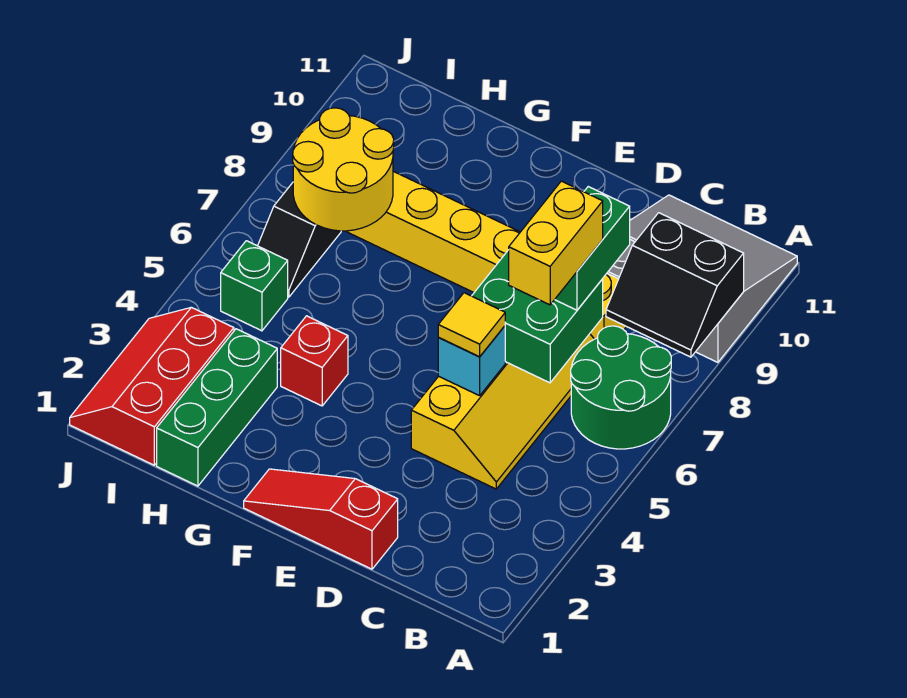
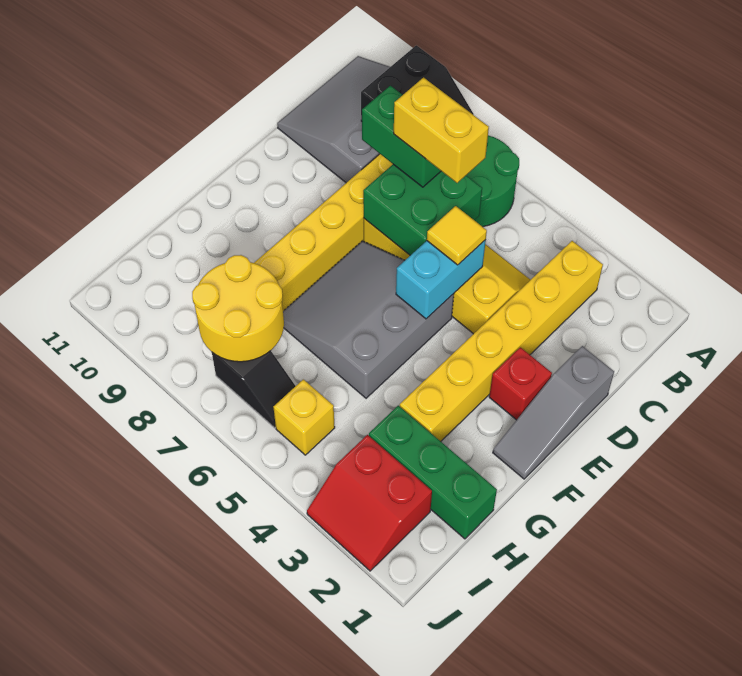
none -> yellow 1x6 brick [400,241,603,441]
red 1x3 slope [244,469,398,569] -> grey 1x3 slope [493,346,614,479]
cyan 1x1 brick [438,326,505,396] -> cyan 1x2 brick [396,240,486,319]
none -> grey 3x3 slope [283,241,454,398]
red 1x1 brick [281,316,348,406] -> red 1x1 brick moved to [489,347,552,420]
red 2x3 slope [70,307,234,465] -> red 2x2 slope [307,435,432,571]
green 1x1 brick [221,241,288,331] -> yellow 1x1 brick [273,379,335,455]

